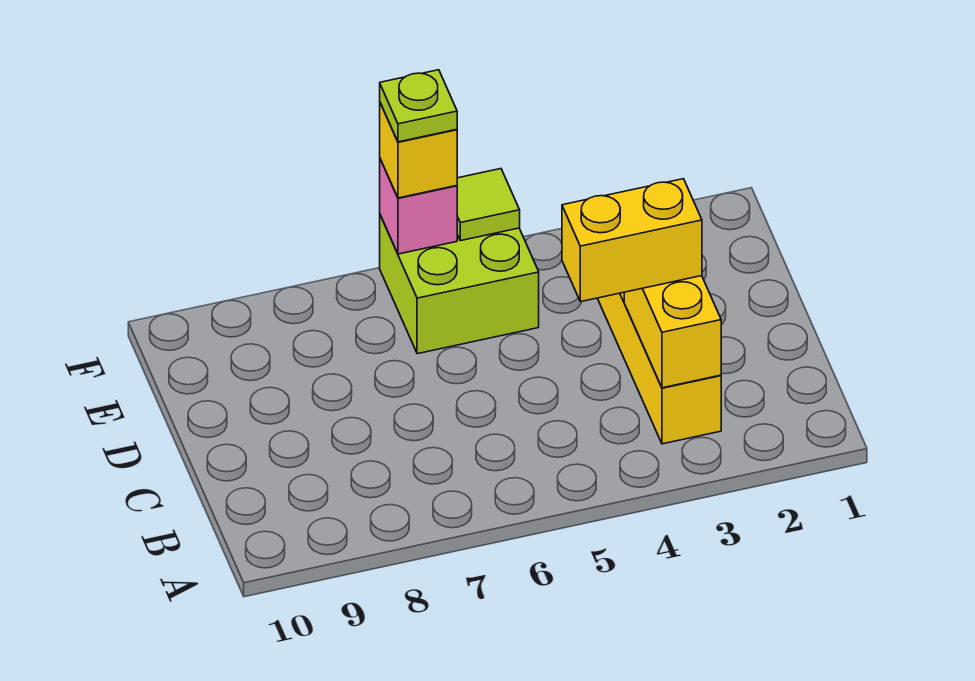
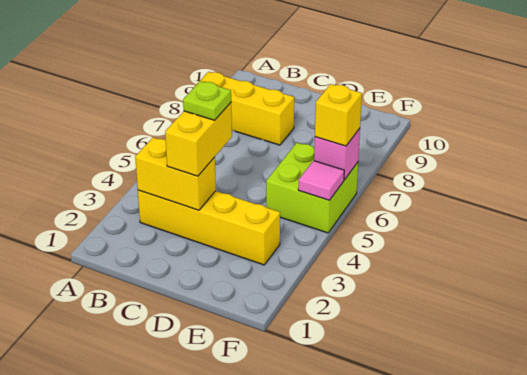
none -> yellow 1x3 brick [194,72,294,145]
lime 1x1 tile [457,169,520,241] -> pink 1x1 tile [298,161,344,200]
lime 1x1 plate [380,70,457,142] -> lime 1x1 plate moved to [183,81,231,120]

